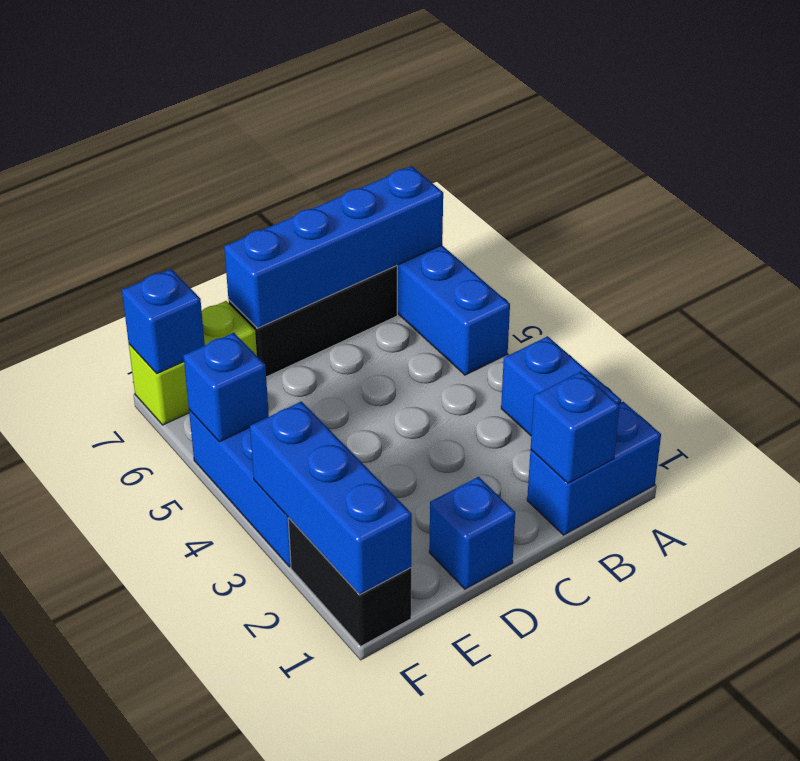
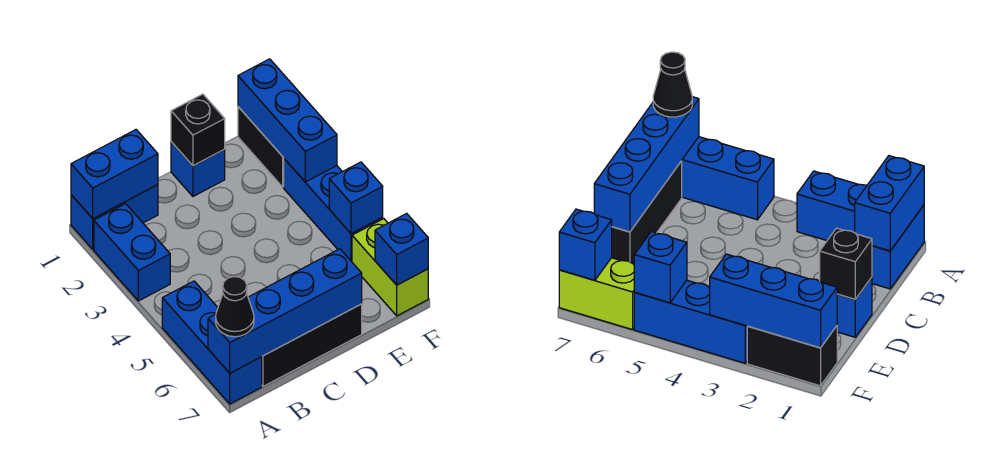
none -> black 1x1 cone [216,277,254,337]
blue 1x1 brick [531,372,620,483] -> blue 1x2 brick [71,130,158,219]
none -> black 1x1 brick [171,94,225,166]
lime 1x2 brick [129,301,257,425] -> lime 1x2 brick turned to [352,219,428,316]

